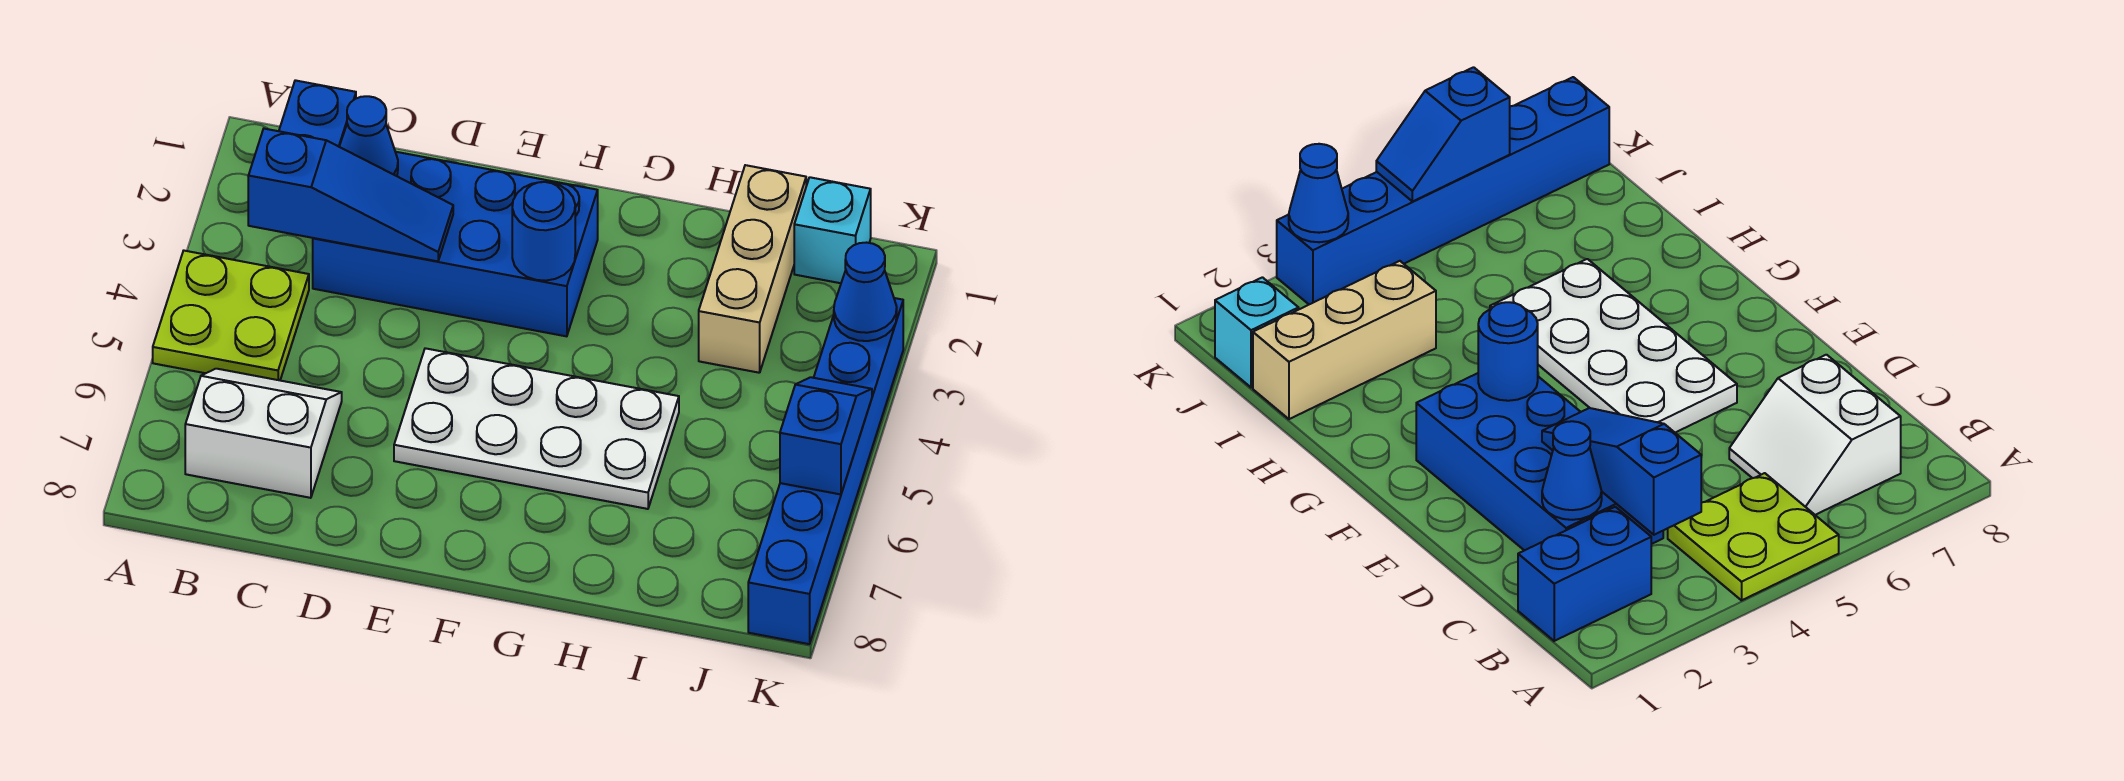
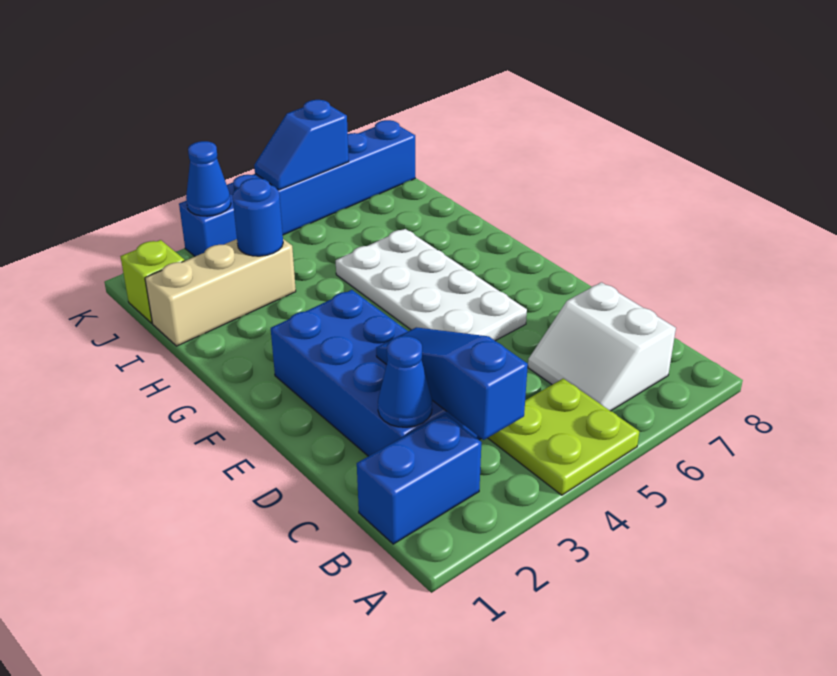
blue 1x1 round brick [512,182,575,281] -> blue 1x1 round brick moved to [232,178,283,256]
cyan 1x1 brick [794,177,871,283] -> lime 1x1 brick [121,240,185,323]

